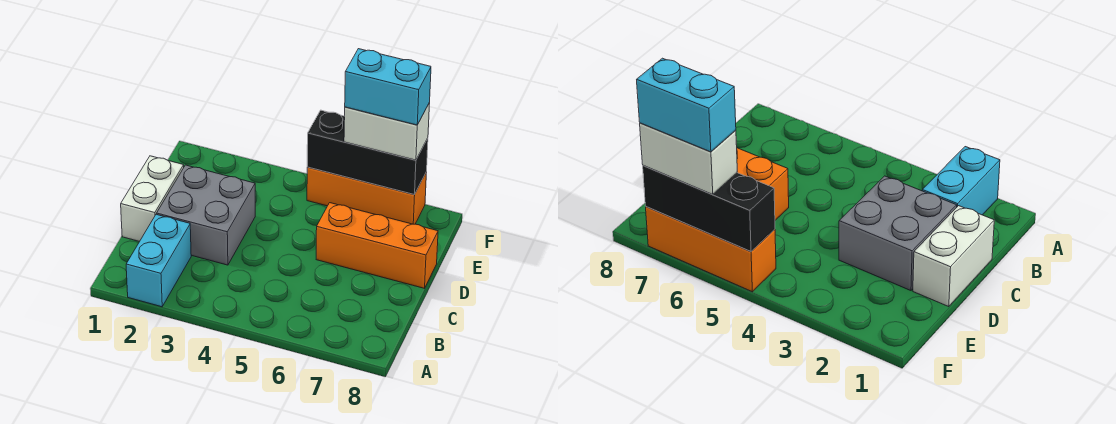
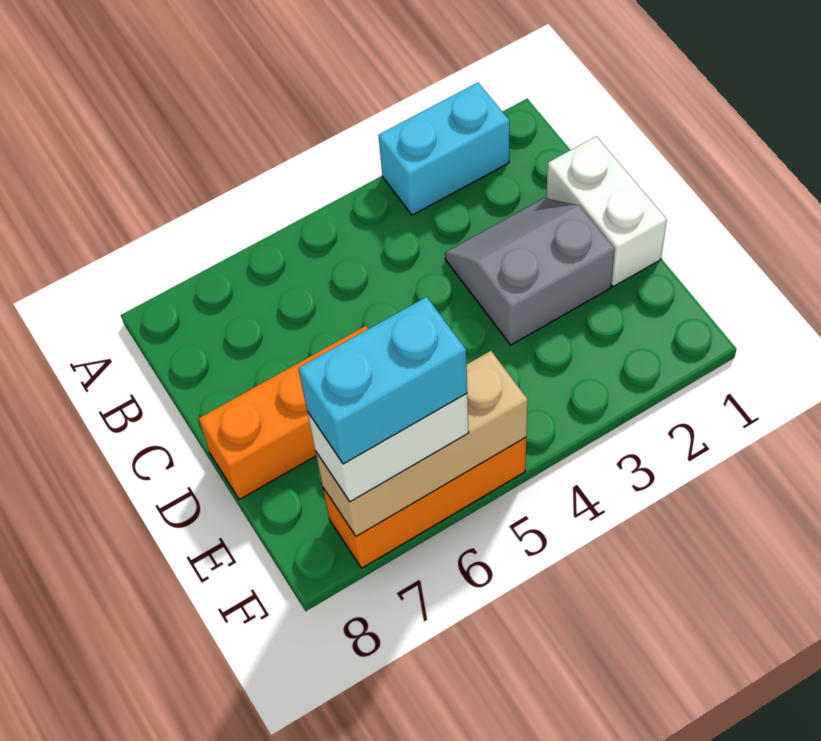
cyan 1x2 brick [126,214,191,307] -> cyan 1x2 brick turned to [378,83,510,215]
grey 2x2 brick [157,165,255,265] -> grey 2x2 slope [445,198,615,345]
black 1x3 brick [307,110,428,195] -> tan 1x3 brick [315,351,528,536]

